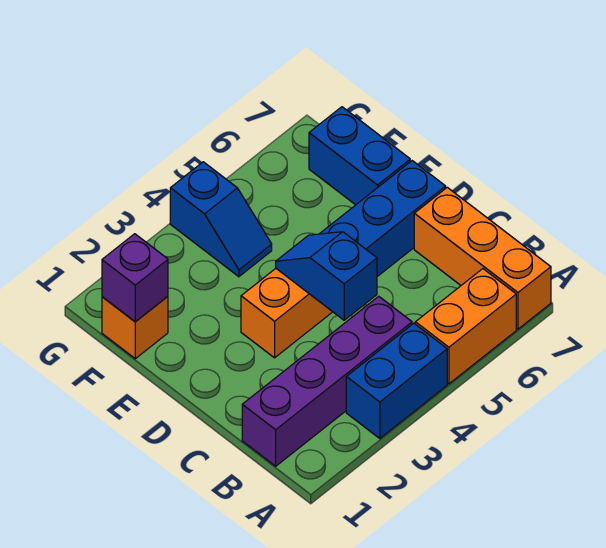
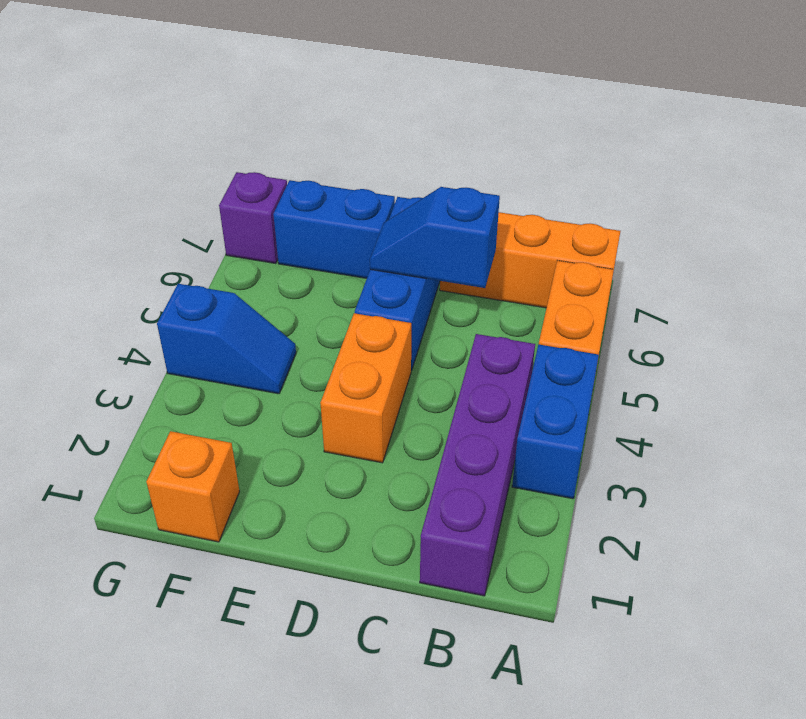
blue 1x2 slope [276,232,377,320] -> blue 1x2 slope moved to [370,187,500,288]
purple 1x1 brick [102,234,168,321] -> purple 1x1 brick moved to [219,172,287,264]

